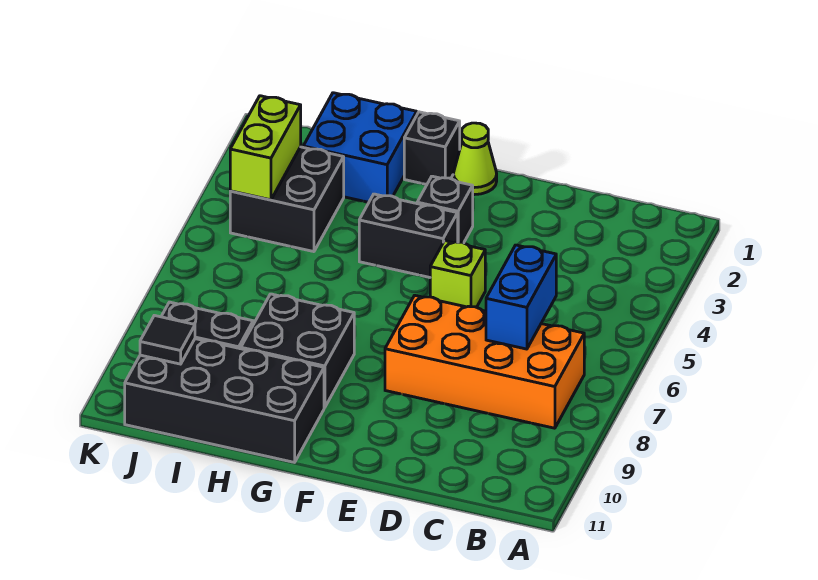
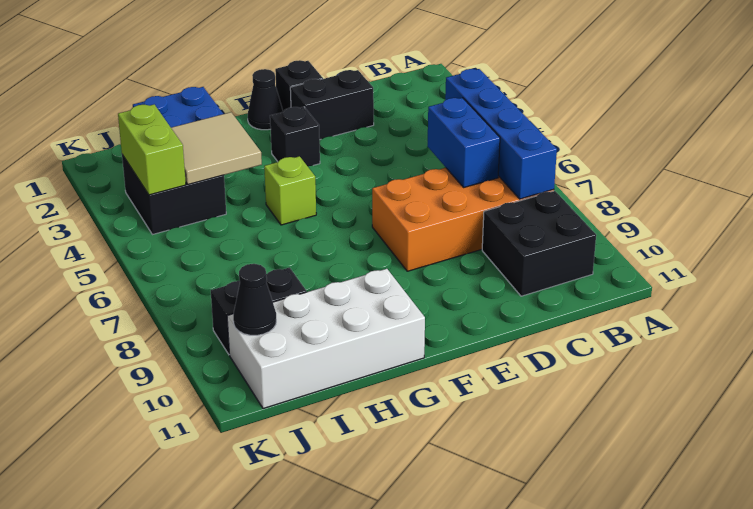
none -> blue 1x4 brick [445,69,557,199]
lime 1x1 brick [430,241,485,307] -> lime 1x1 brick moved to [264,156,316,225]
lime 1x1 cone [453,123,497,195] -> black 1x1 cone [248,69,283,130]
black 1x2 brick [359,194,458,277] -> black 1x2 brick moved to [290,70,374,140]
black 1x1 brick [404,112,460,185] -> black 1x1 brick moved to [275,60,323,112]
black 2x2 brick [241,294,354,408] -> black 2x2 brick moved to [482,191,596,296]
black 2x4 brick [125,339,324,462] -> white 2x4 brick [227,269,425,409]
none -> tan 2x2 tile [171,112,262,184]
black 1x1 tile [140,315,195,364] -> black 1x1 cone [233,264,276,335]

